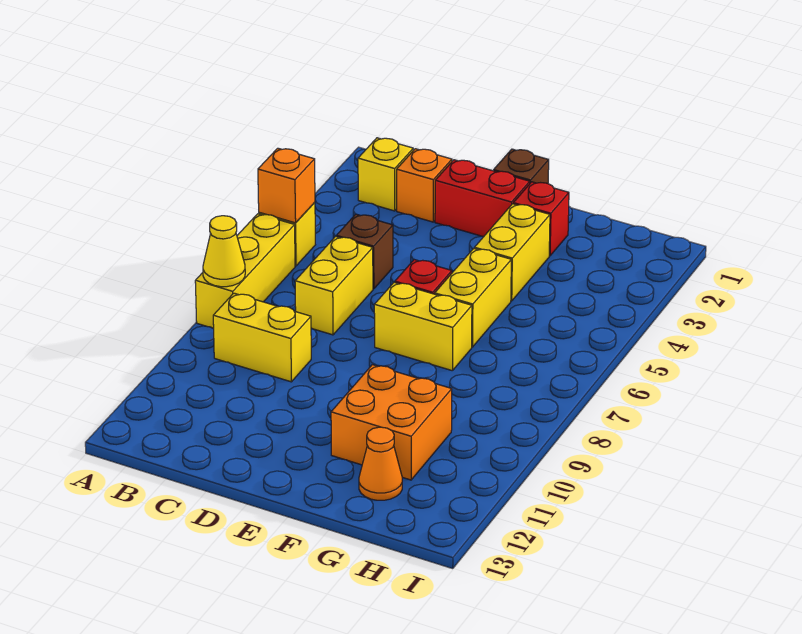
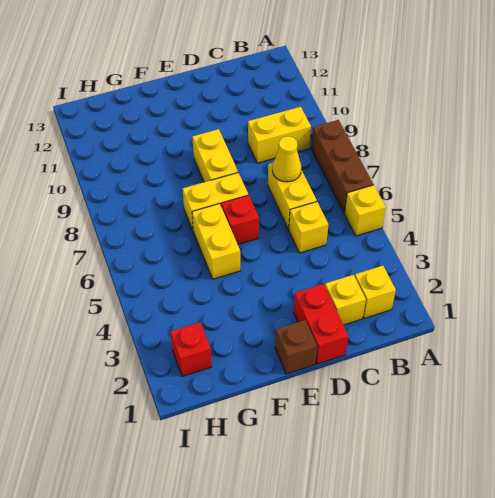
orange 1x1 brick [258,148,315,223] -> none
yellow 1x3 brick [195,214,295,328] -> brown 1x3 brick [311,120,373,213]
yellow 1x1 cone [203,216,245,287] -> yellow 1x1 cone moved to [272,136,301,182]
orange 1x1 brick [397,149,452,222] -> yellow 1x1 brick [325,275,366,325]
brown 1x1 brick [336,214,393,289] -> yellow 1x1 brick [289,202,328,253]
red 1x2 brick [435,160,530,237] -> red 1x2 brick turned to [294,284,348,364]
red 1x1 brick [513,182,569,256] -> red 1x1 brick moved to [170,322,212,376]
yellow 1x2 brick [475,204,550,301] -> yellow 1x2 brick moved to [192,129,238,182]
orange 2x2 brick [331,365,452,480] -> none
orange 1x1 cone [359,427,402,500] -> none

